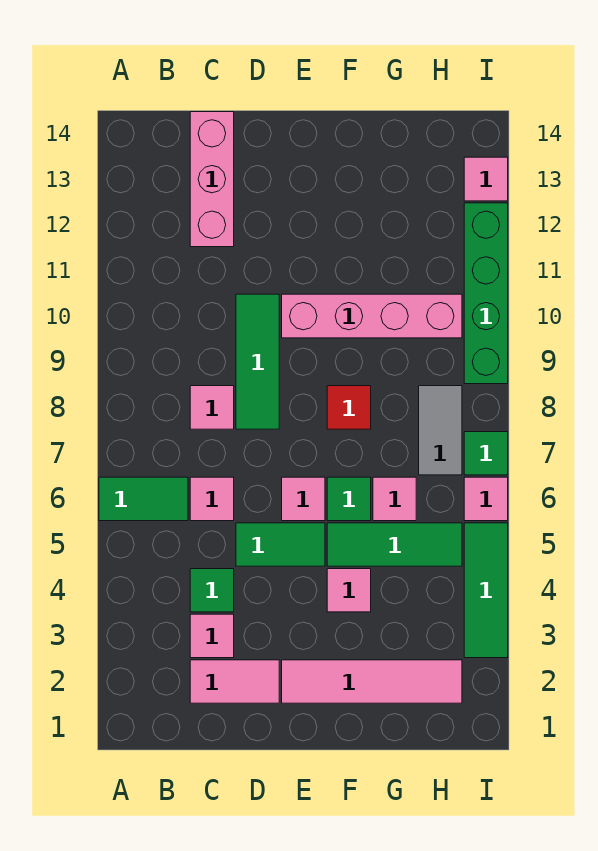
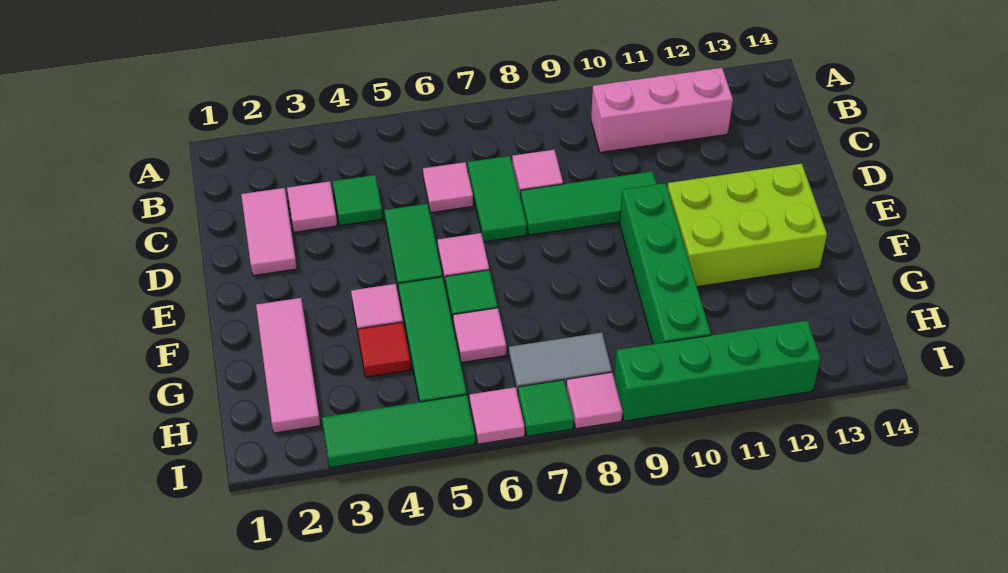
green 1x2 tile [99,477,188,521] -> green 1x2 tile moved to [468,156,527,242]
pink 1x3 brick [190,112,234,247] -> pink 1x3 brick moved to [591,68,733,152]
pink 1x4 tile [282,660,462,703] -> pink 1x3 tile [256,298,321,433]
pink 1x4 brick [282,294,462,338] -> green 1x4 brick [620,183,711,344]
none -> lime 2x3 brick [667,164,827,287]
red 1x1 tile [327,386,371,429] -> red 1x1 tile moved to [358,322,411,377]
pink 1x1 tile [464,157,508,201] -> pink 1x1 tile moved to [566,372,623,429]

